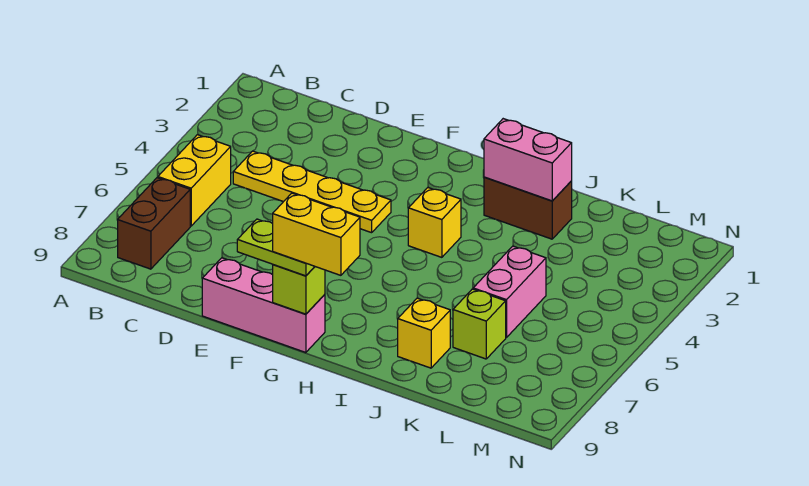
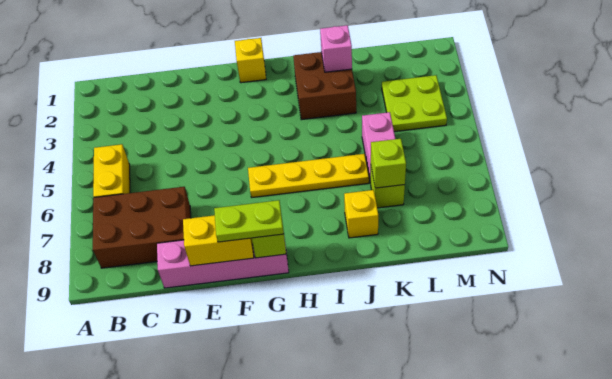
brown 1x2 brick [118,178,190,269] -> brown 2x3 brick [93,187,191,268]
yellow 1x4 plate [233,151,391,233] -> yellow 1x4 plate moved to [248,154,369,197]
pink 1x3 brick [202,258,325,353] -> pink 1x4 brick [157,240,289,288]
yellow 1x2 brick [273,193,360,275] -> yellow 1x2 brick moved to [183,215,254,266]
yellow 1x1 brick [408,188,461,257] -> yellow 1x1 brick moved to [235,38,266,83]
brown 1x2 brick [484,177,572,239] -> brown 2x2 brick [293,52,356,120]
pink 1x2 brick [484,119,572,201] -> pink 1x1 brick [320,25,352,72]
none -> lime 1x1 brick [371,139,406,188]
none -> lime 2x2 plate [382,75,447,132]

